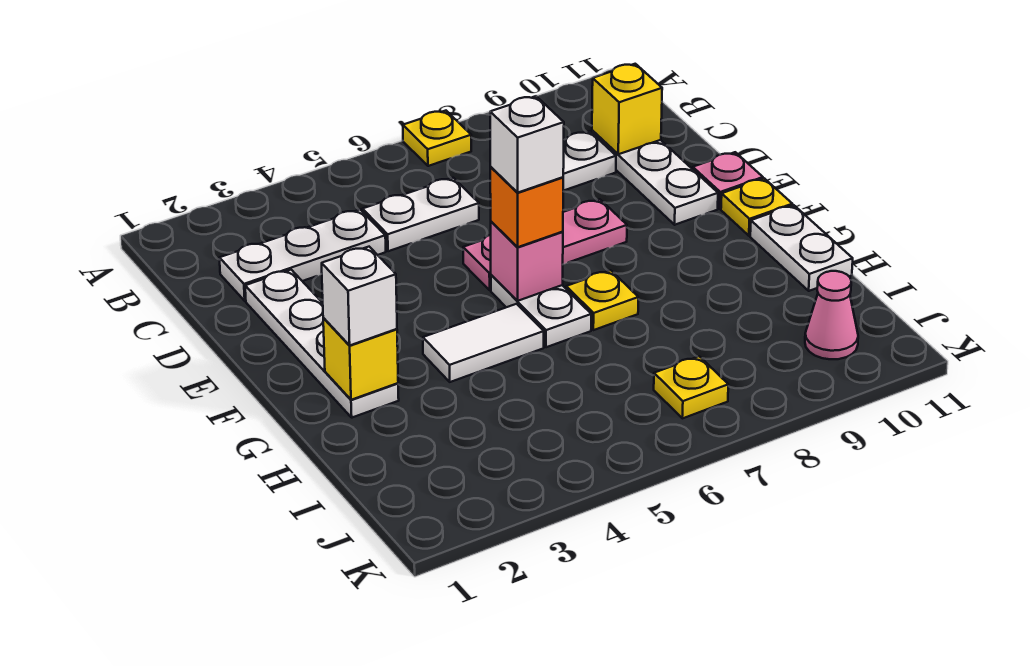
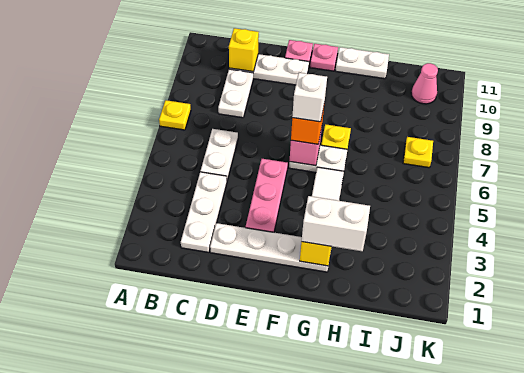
pink 1x3 plate [463,199,627,290] -> pink 1x3 plate moved to [246,159,288,232]
yellow 1x1 plate [721,178,792,236] -> pink 1x1 plate [310,44,338,71]
white 1x1 brick [322,247,397,346] -> white 1x2 brick [302,196,370,251]

